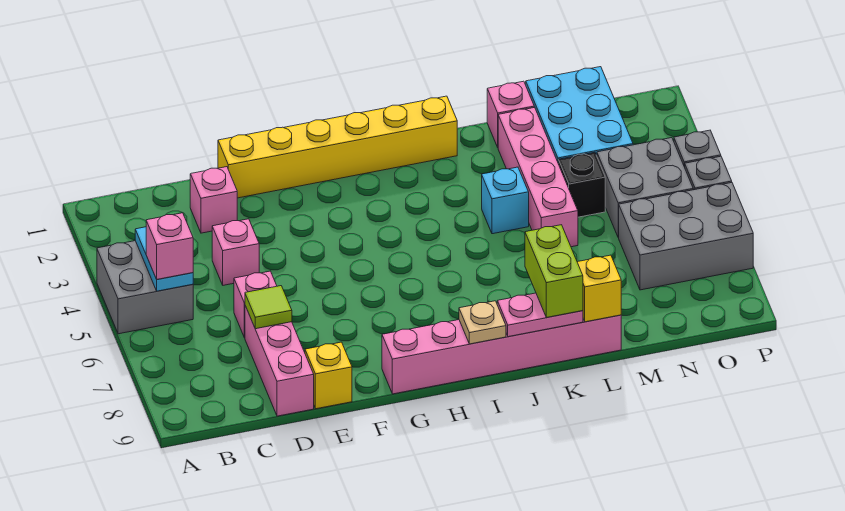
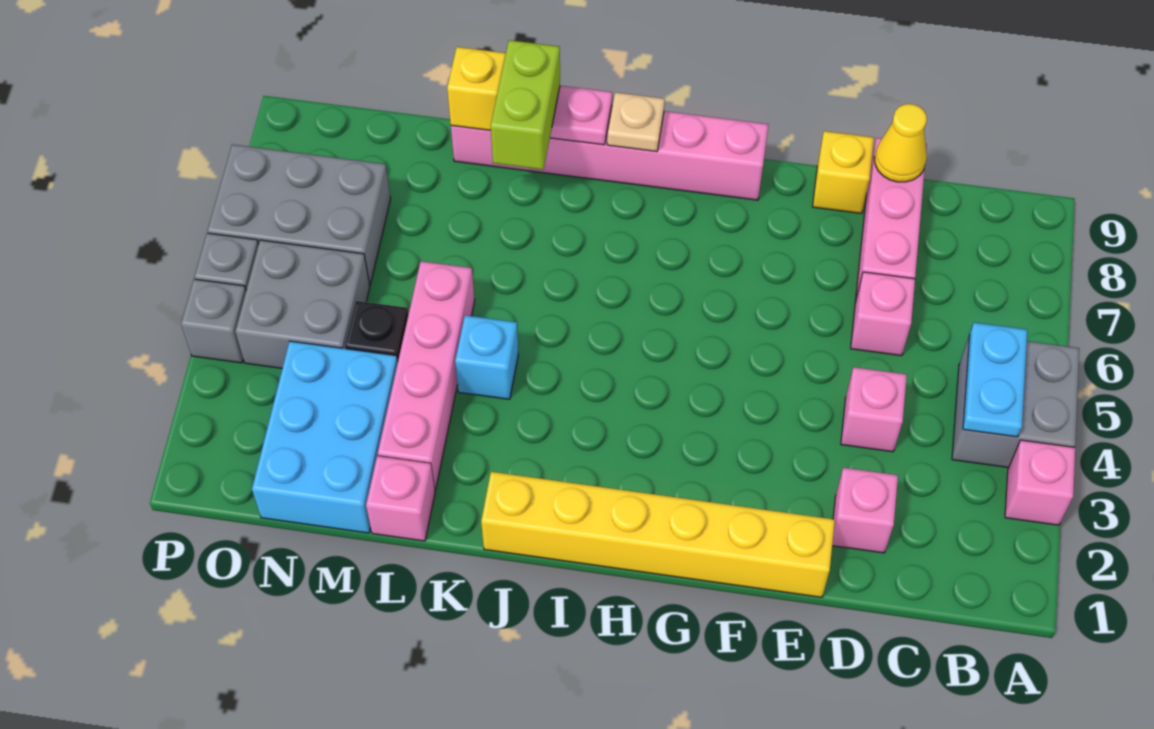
pink 1x1 brick [146,213,193,279] -> pink 1x1 brick moved to [1005,440,1075,525]
lime 1x1 tile [245,286,292,329] -> none
none -> yellow 1x1 cone [874,104,927,182]

